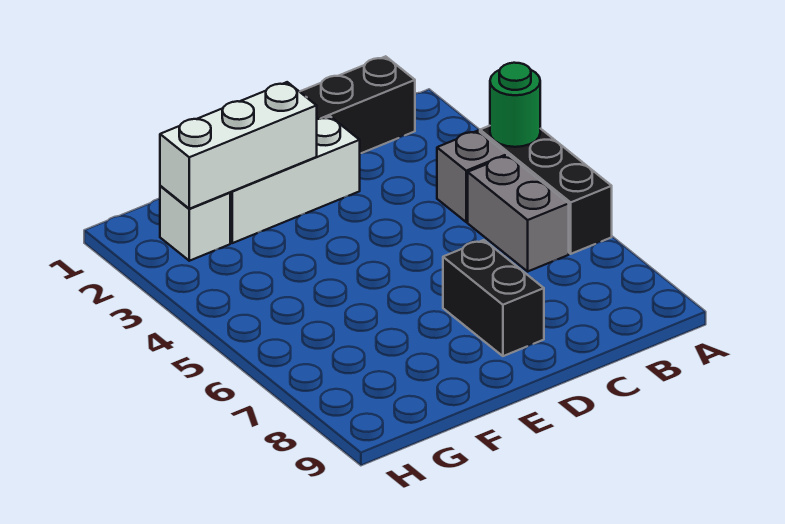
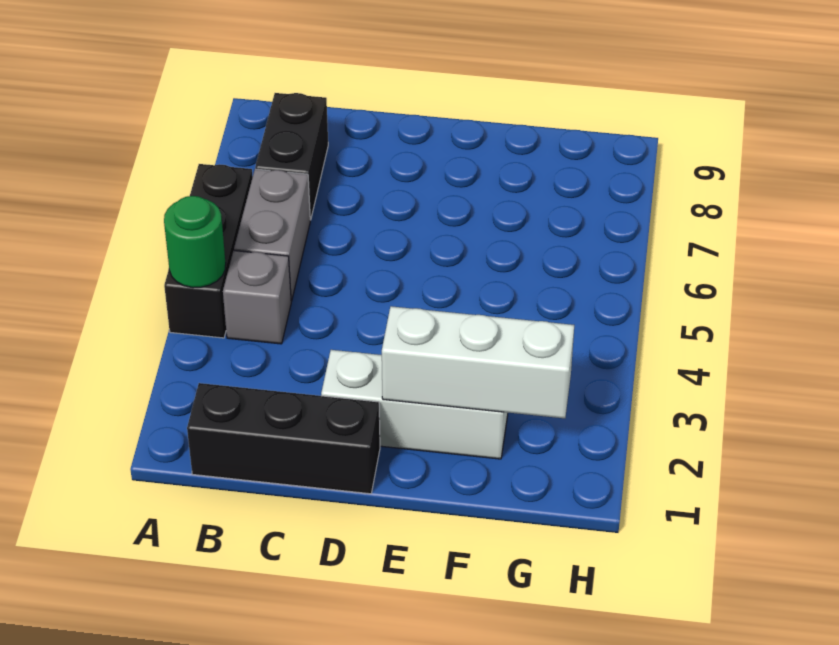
black 1x2 brick [443,240,544,356] -> black 1x2 brick moved to [255,93,328,220]
white 1x1 brick [160,186,230,261] -> none

